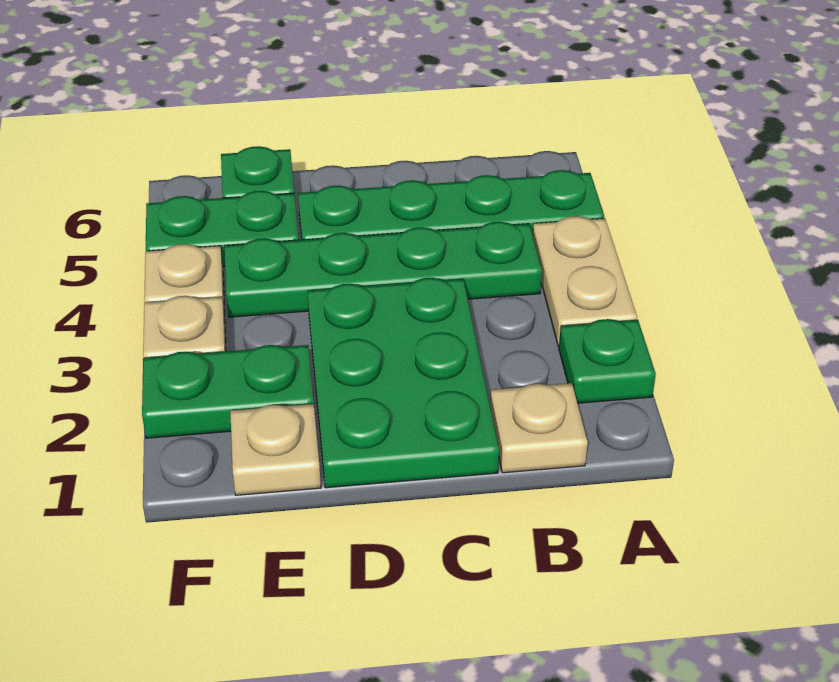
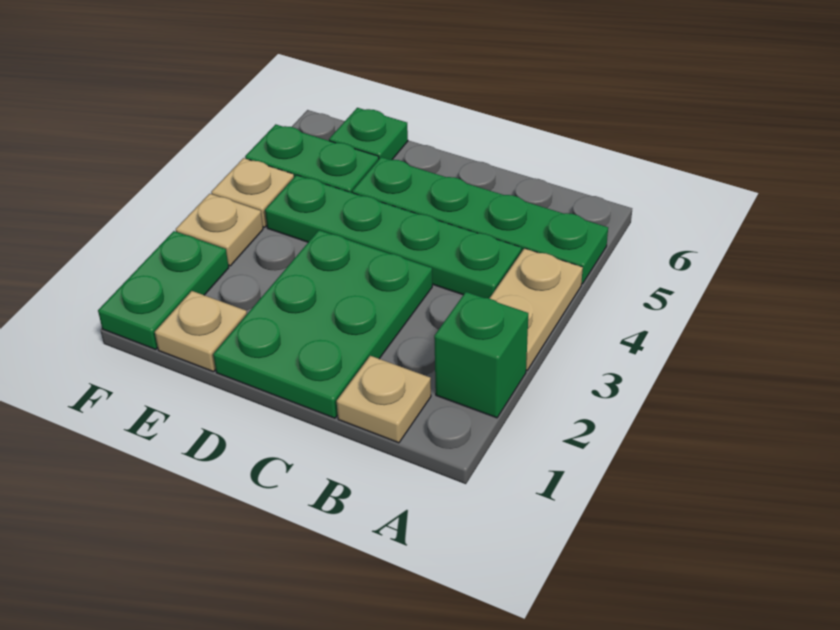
green 1x1 plate [559,319,656,403] -> green 1x1 brick [434,292,528,418]
green 1x2 plate [142,345,314,438] -> green 1x2 plate turned to [98,231,229,349]

